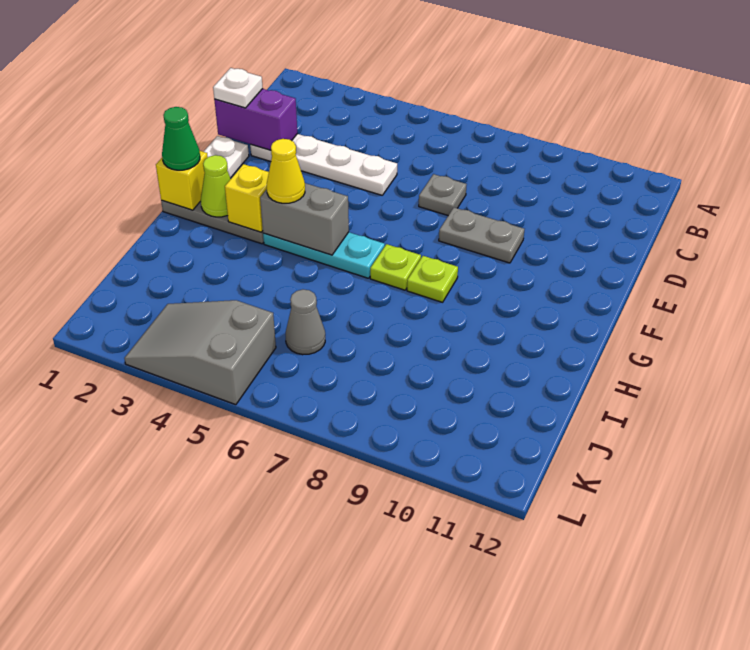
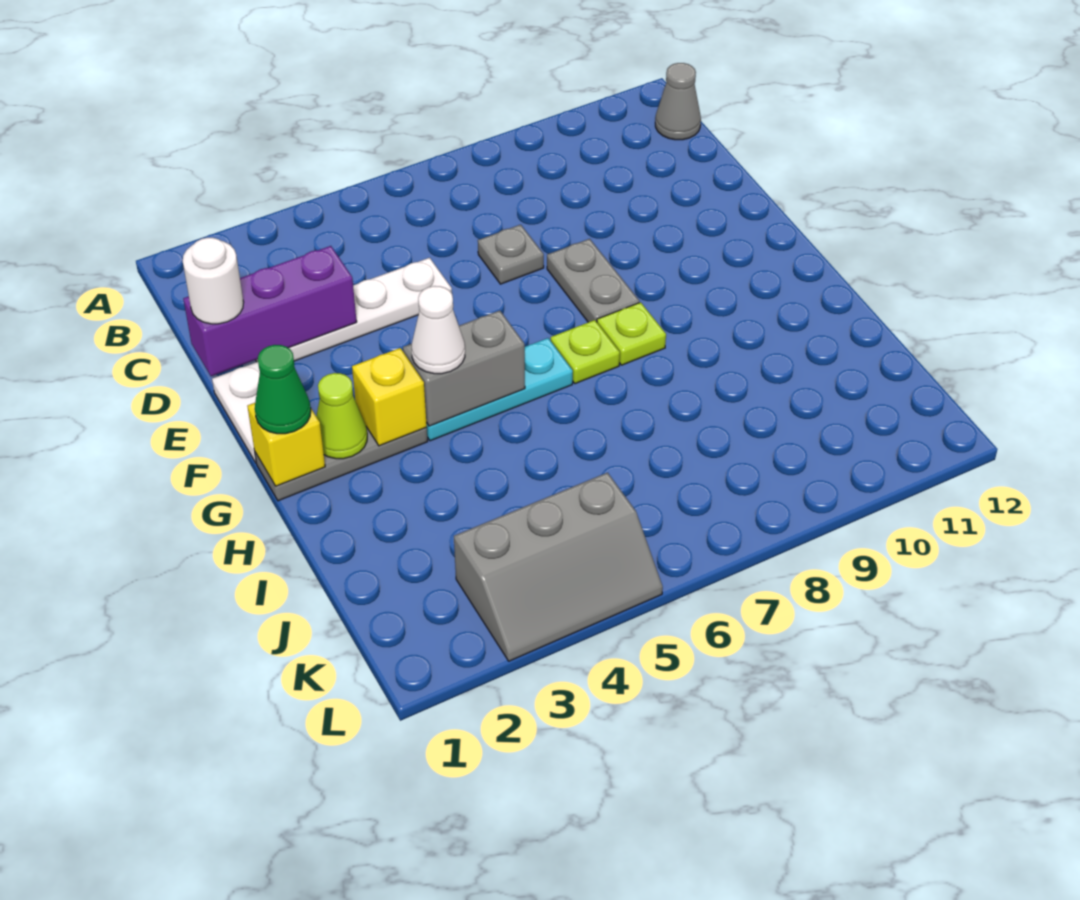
purple 1x2 brick [214,89,297,150] -> purple 1x3 brick [183,246,357,376]
white 1x1 plate [213,68,263,108] -> white 1x1 round brick [183,238,244,324]
grey 1x2 plate [439,207,524,263] -> grey 1x2 plate turned to [547,239,639,322]
yellow 1x1 cone [267,139,305,203] -> white 1x1 cone [412,286,465,374]
grey 1x1 cone [286,289,325,355] -> grey 1x1 cone moved to [655,63,701,140]
grey 2x3 slope [124,300,276,405] -> grey 2x3 slope turned to [454,473,663,661]

